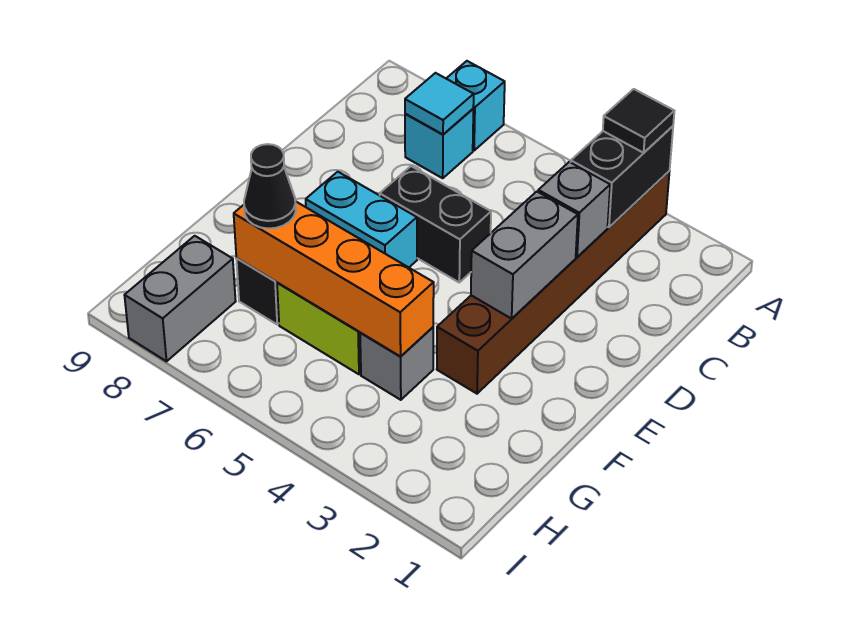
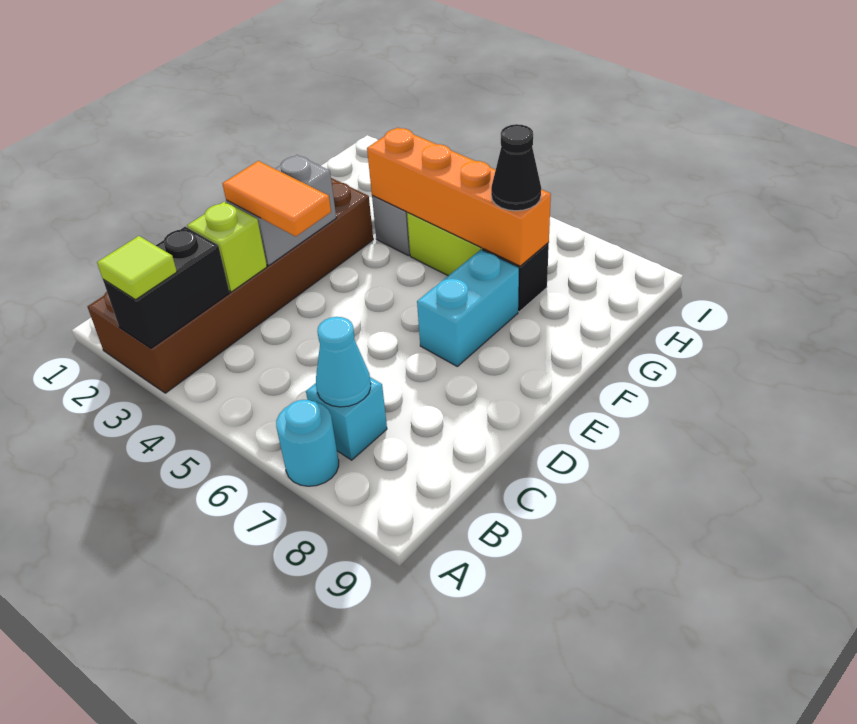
brown 1x6 brick [437,171,670,394] -> brown 2x6 brick [88,178,373,393]
black 1x1 tile [603,89,674,153] -> lime 1x1 tile [97,236,177,300]
cyan 1x1 brick [446,61,505,150] -> cyan 1x1 round brick [276,400,339,486]
cyan 1x1 tile [405,73,474,135] -> cyan 1x1 cone [316,317,371,407]
grey 1x1 brick [538,162,610,257] -> lime 1x1 brick [187,201,267,292]
none -> orange 1x2 tile [222,161,331,236]
black 1x2 brick [380,166,491,282] -> none
cyan 1x2 brick [306,172,417,267] -> cyan 1x2 brick turned to [417,250,519,366]
grey 1x2 brick [124,236,236,361] -> none

